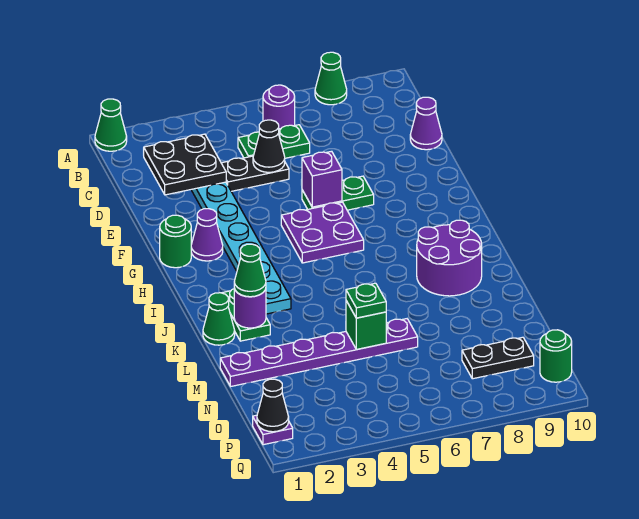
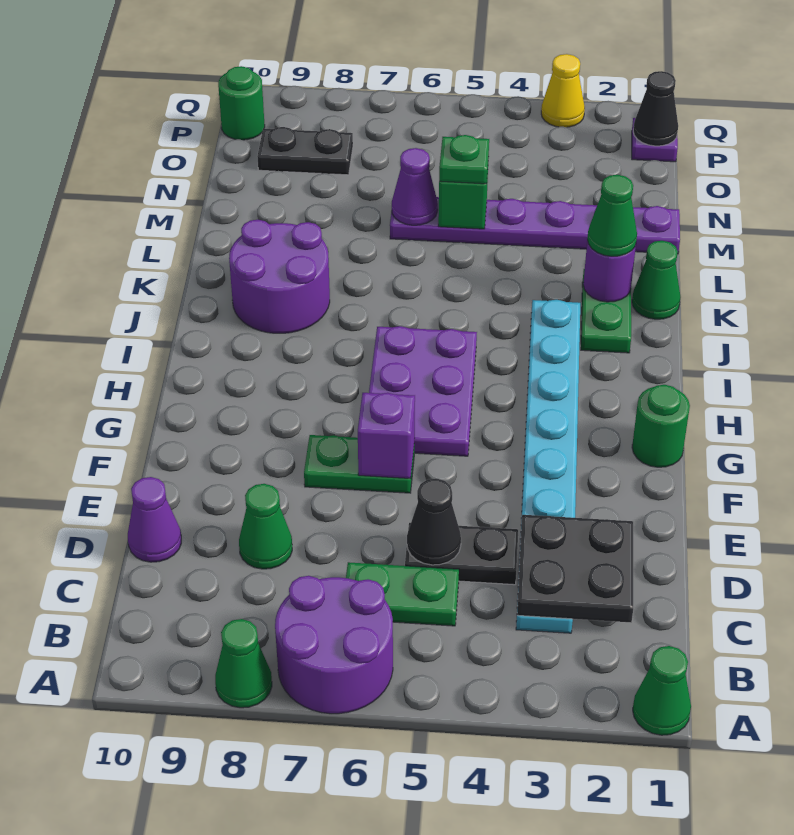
purple 1x1 round brick [263,85,295,129] -> purple 2x2 round brick [275,576,393,714]
none -> green 1x1 cone [239,484,292,569]
purple 1x1 cone [191,209,223,261] -> purple 1x1 cone moved to [392,148,438,225]
purple 2x2 plate [281,202,364,263] -> purple 2x3 plate [369,326,477,456]
none -> yellow 1x1 cone [541,54,585,127]

